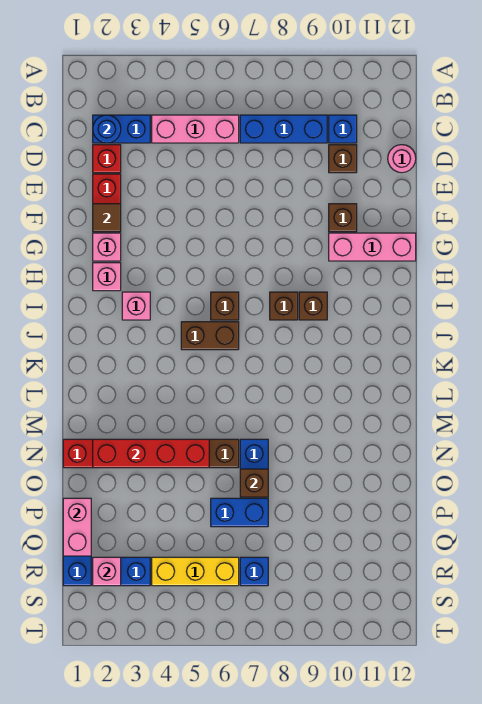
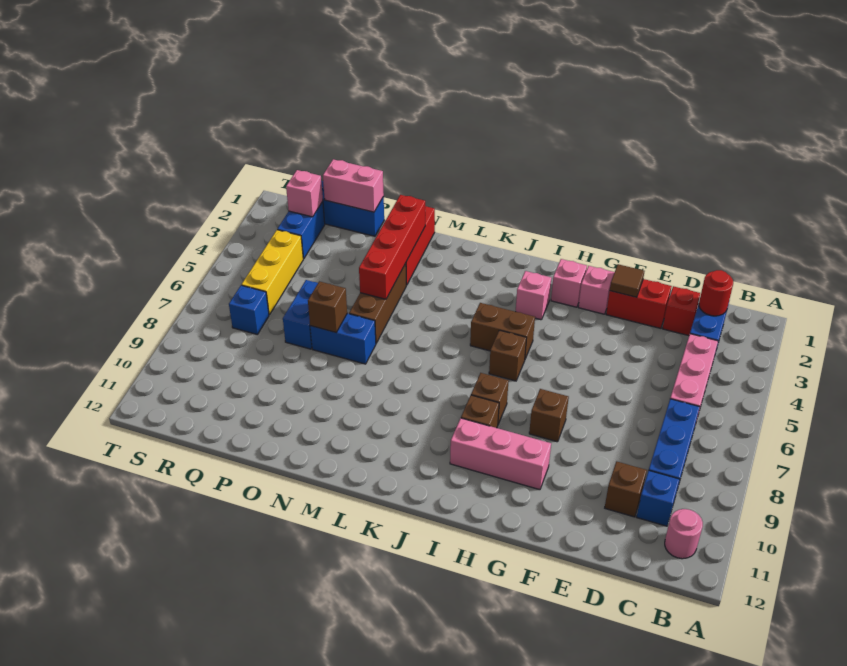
blue 1x1 round brick [93,115,121,143] -> red 1x1 round brick [699,270,733,316]
pink 1x1 round brick [388,145,416,173] -> pink 1x1 round brick moved to [665,509,703,559]
brown 1x1 brick [329,204,357,232] -> brown 1x1 brick moved to [529,389,569,442]
pink 1x3 brick [329,233,416,261] -> pink 1x3 brick turned to [450,418,551,490]
brown 1x2 brick [181,322,239,350] -> brown 1x2 brick turned to [470,303,535,359]

